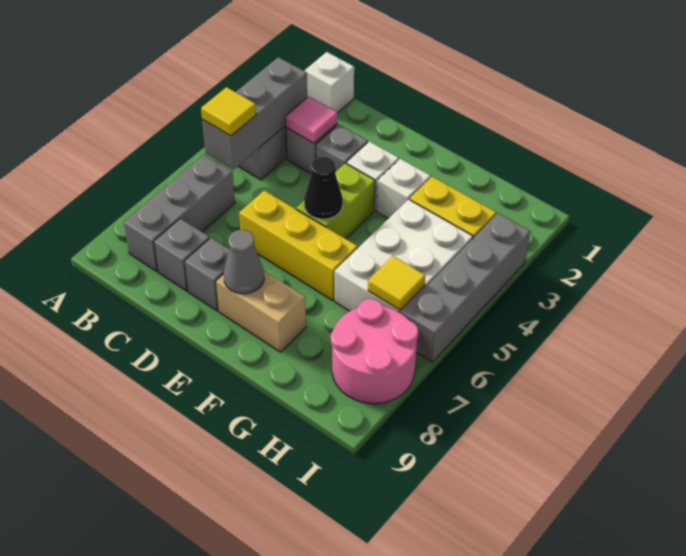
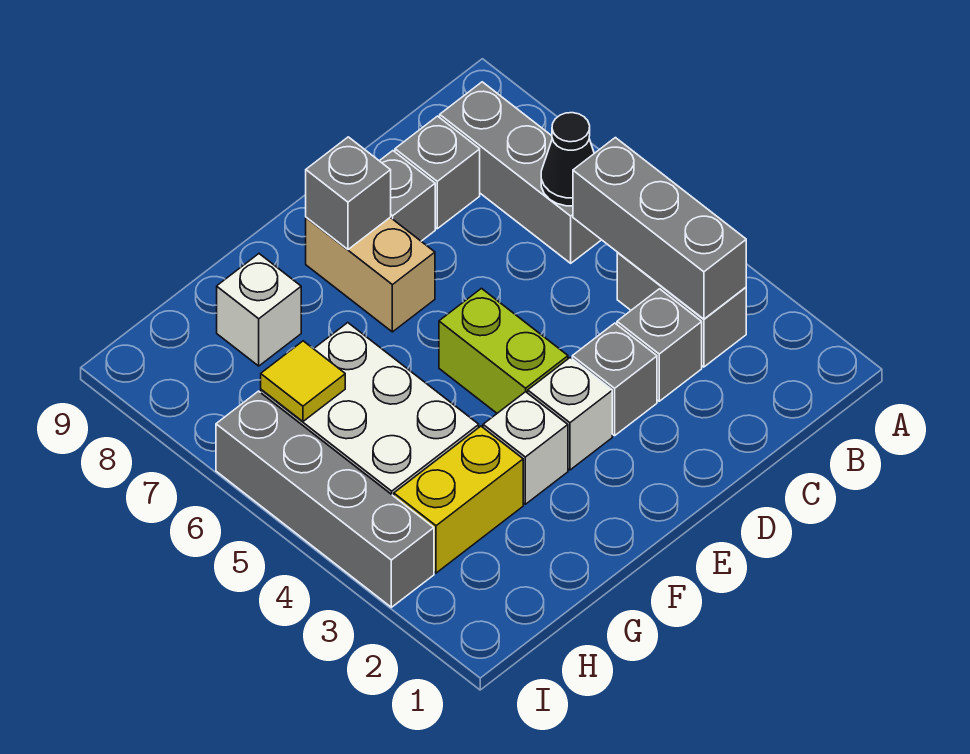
white 1x1 brick [305,52,354,113] -> white 1x1 brick moved to [217,254,301,366]
yellow 1x1 tile [201,87,256,136] -> none
pink 1x1 tile [285,97,337,143] -> none
yellow 1x3 brick [239,190,358,300] -> none
black 1x1 cone [304,157,343,219] -> black 1x1 cone moved to [541,113,594,206]
tan 1x2 brick [216,271,306,352] -> tan 1x2 brick turned to [306,217,435,332]
grey 1x1 cone [224,230,264,294] -> grey 1x1 brick [306,137,391,249]
pink 2x2 round brick [331,299,418,404] -> none

